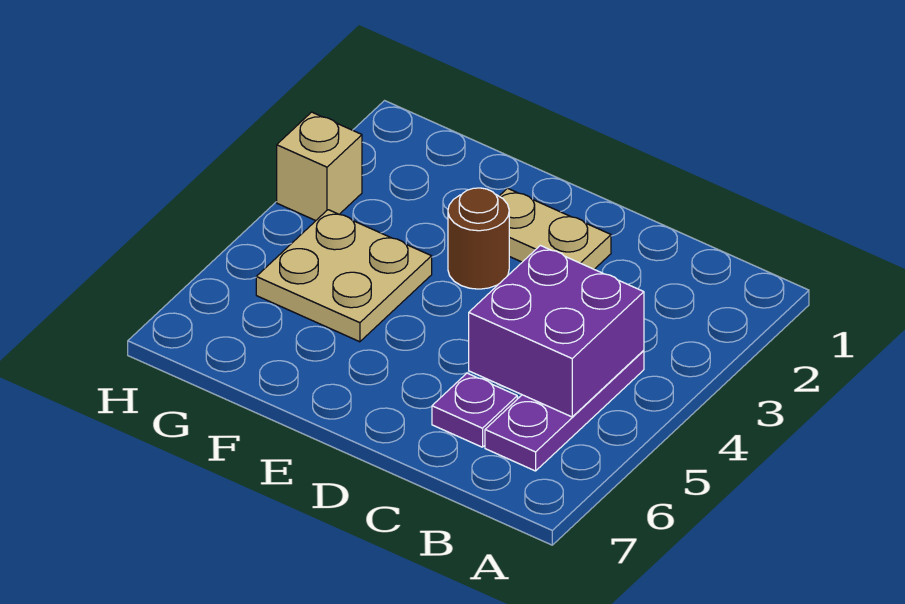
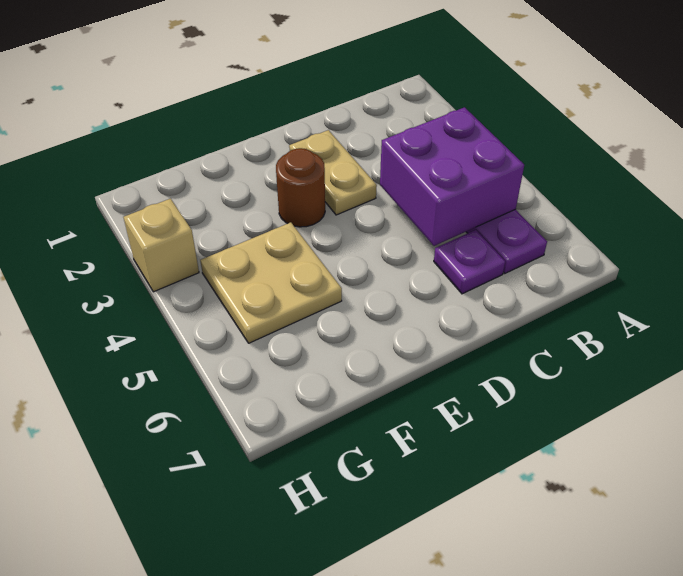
tan 1x2 plate [499,188,611,269] -> tan 1x2 plate turned to [289,130,377,215]

